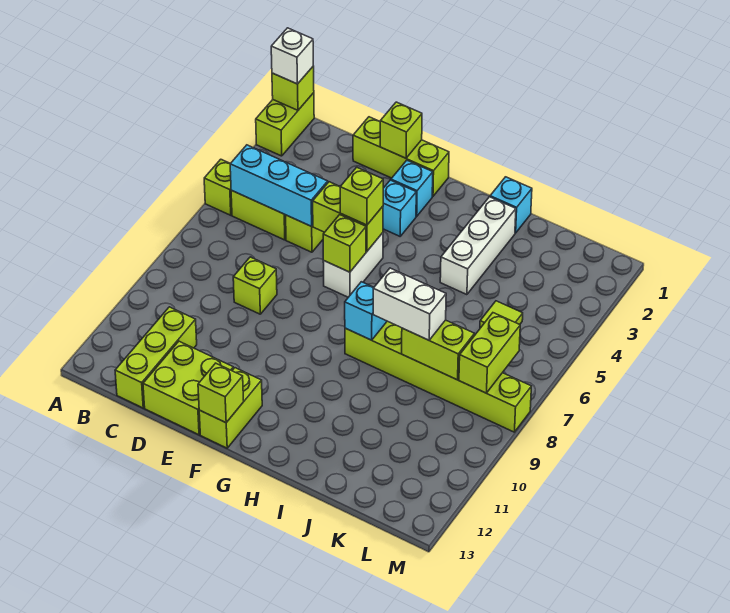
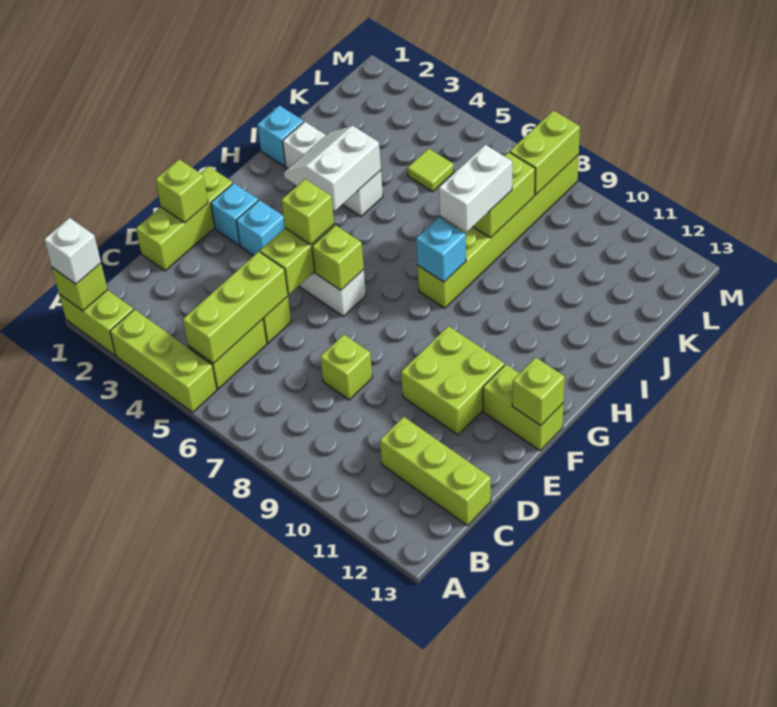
lime 1x1 brick [204,159,232,215] -> lime 1x3 brick [110,309,217,412]
cyan 1x3 brick [230,145,328,226] -> lime 1x3 brick [183,252,288,364]
lime 2x2 brick [143,341,233,435] -> lime 2x2 brick moved to [401,326,504,435]
none -> white 2x2 slope [284,126,381,211]
lime 1x2 brick [459,313,520,393] -> lime 1x2 brick turned to [510,110,580,195]

